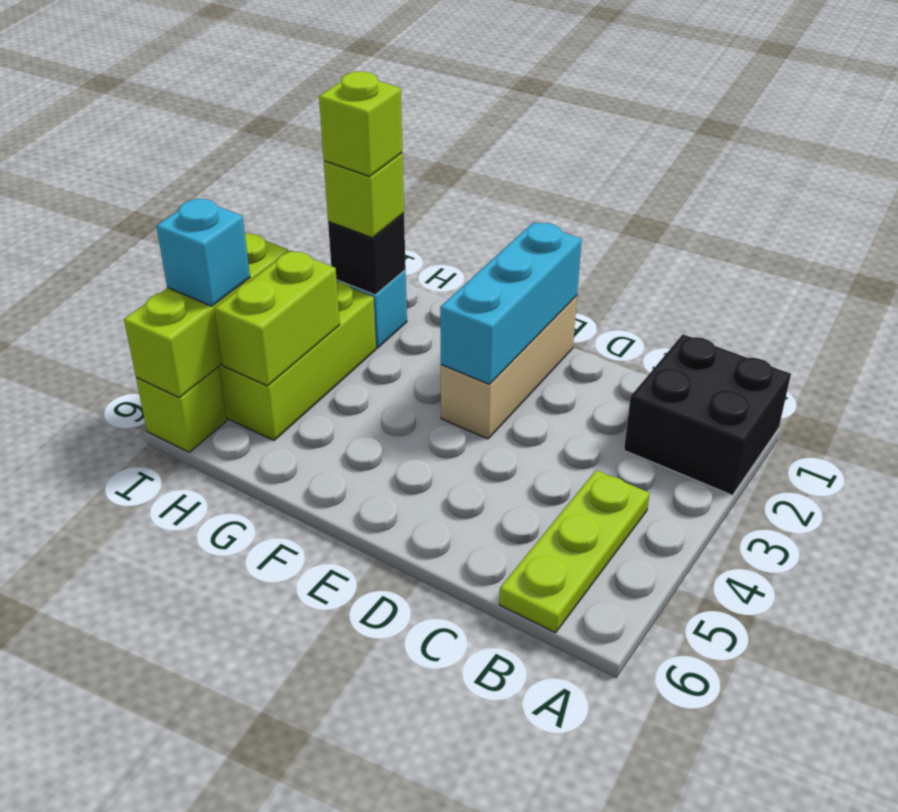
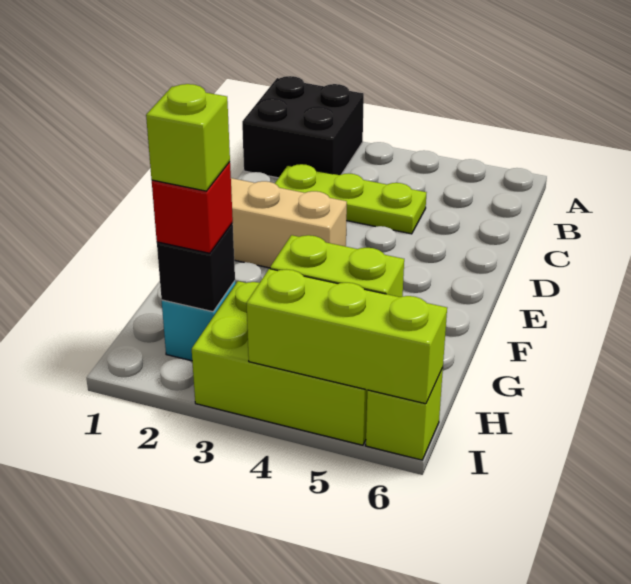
lime 1x3 plate [499,470,650,633] -> lime 1x3 plate moved to [275,164,426,234]
cyan 1x3 brick [440,222,582,384] -> none
lime 1x1 brick [324,153,404,238] -> red 1x1 brick [152,162,233,253]
cyan 1x1 brick [156,198,250,306] -> none

